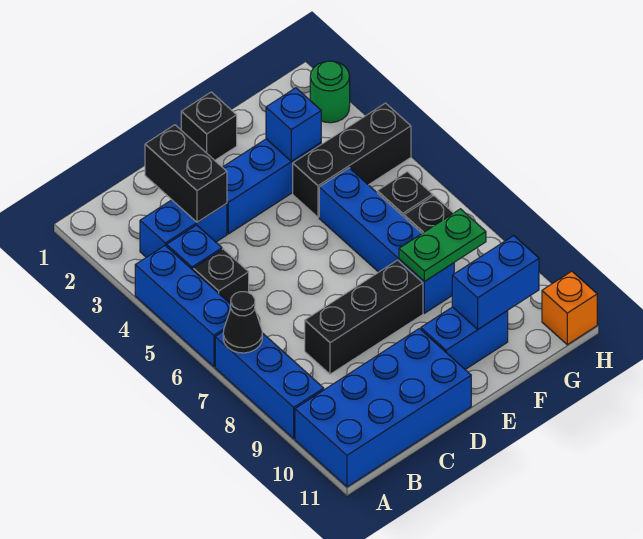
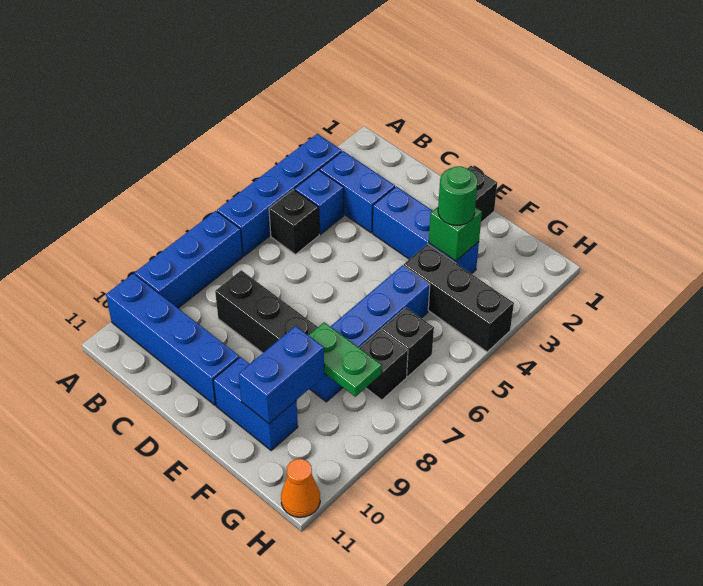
blue 1x3 brick [135,245,231,367] -> blue 1x4 brick [217,134,342,256]
black 1x1 cone [223,292,262,353] -> none
blue 2x4 brick [295,329,471,487] -> blue 1x4 brick [106,274,239,405]
black 1x2 brick [145,125,227,222] -> none
blue 1x1 brick [266,88,321,161] -> green 1x1 brick [429,207,482,261]
blue 1x2 brick [452,236,539,329] -> blue 1x2 brick turned to [239,326,324,424]
green 1x1 round brick [310,61,350,123] -> green 1x1 round brick moved to [438,166,477,225]
orange 1x1 brick [542,271,597,345] -> orange 1x1 cone [281,459,320,517]

